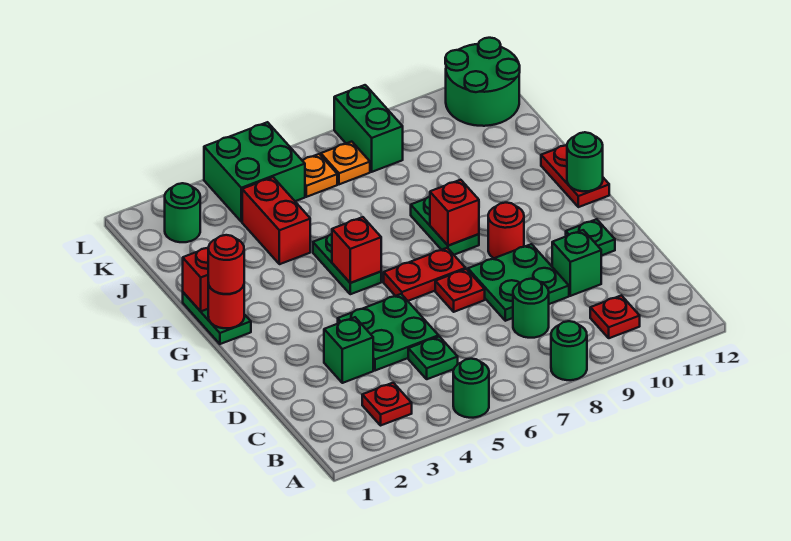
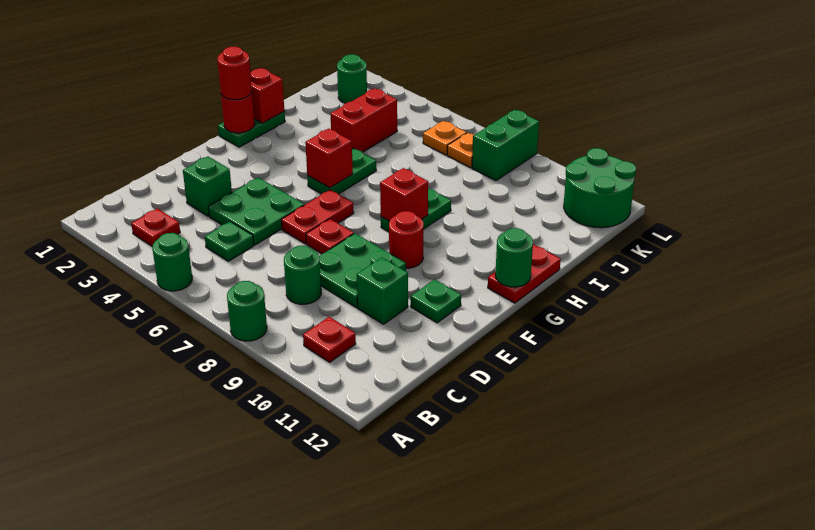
red 1x2 plate [384,248,466,301] -> red 1x2 plate turned to [281,190,354,244]
green 2x2 brick [204,122,305,222] -> none

